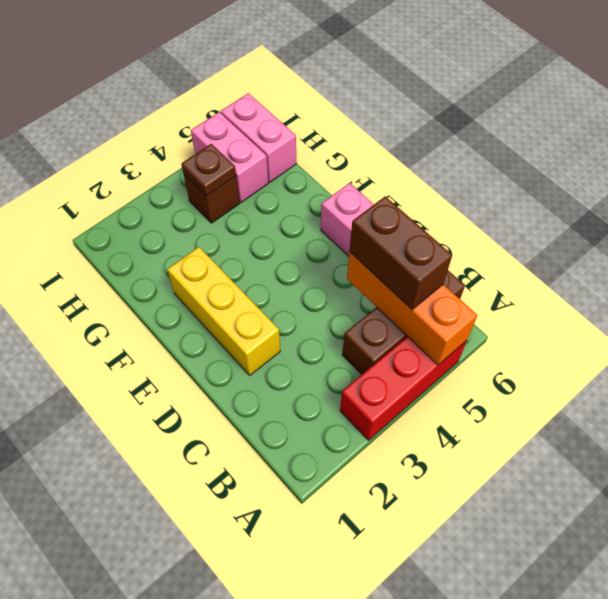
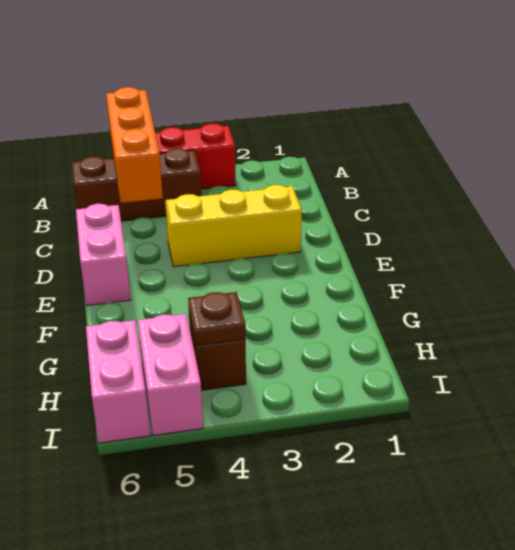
brown 1x2 brick [350,196,452,309] -> none
yellow 1x3 brick [167,247,280,375] -> yellow 1x3 brick turned to [165,185,302,267]

